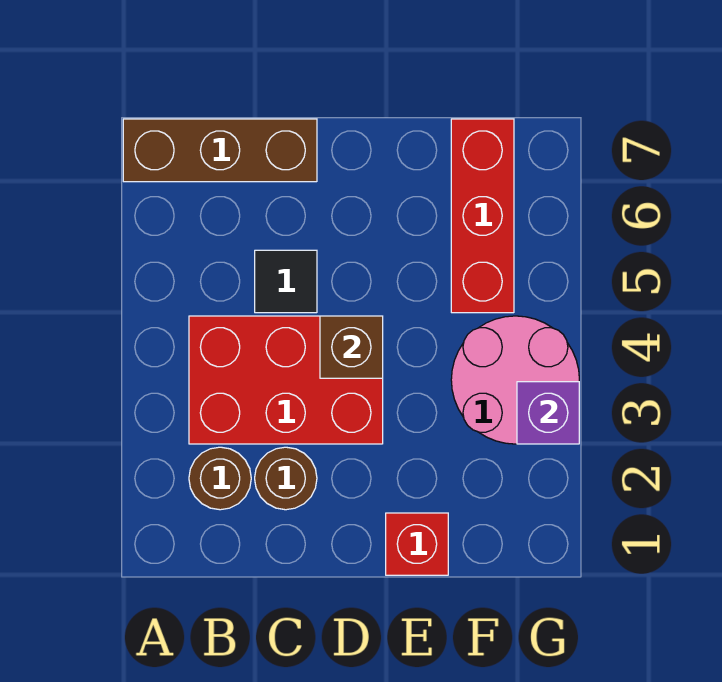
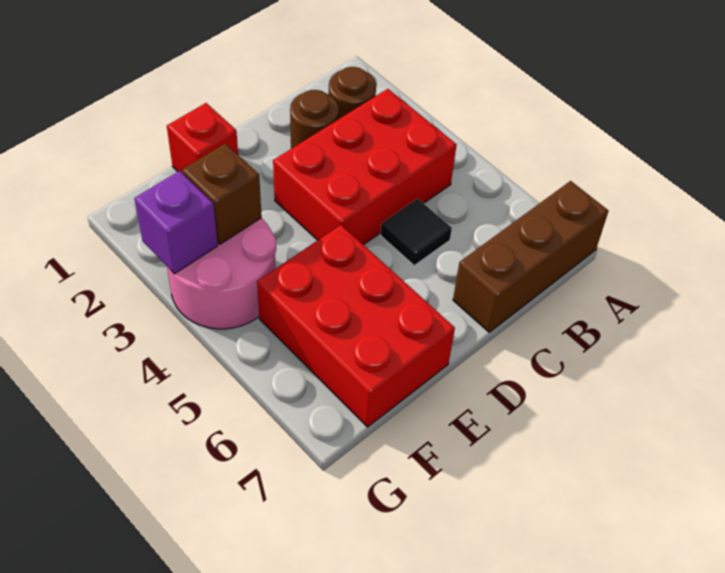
brown 1x1 brick [320,316,383,378] -> brown 1x1 brick moved to [182,143,262,244]
red 1x3 brick [451,119,514,313] -> red 2x3 brick [257,225,455,427]

